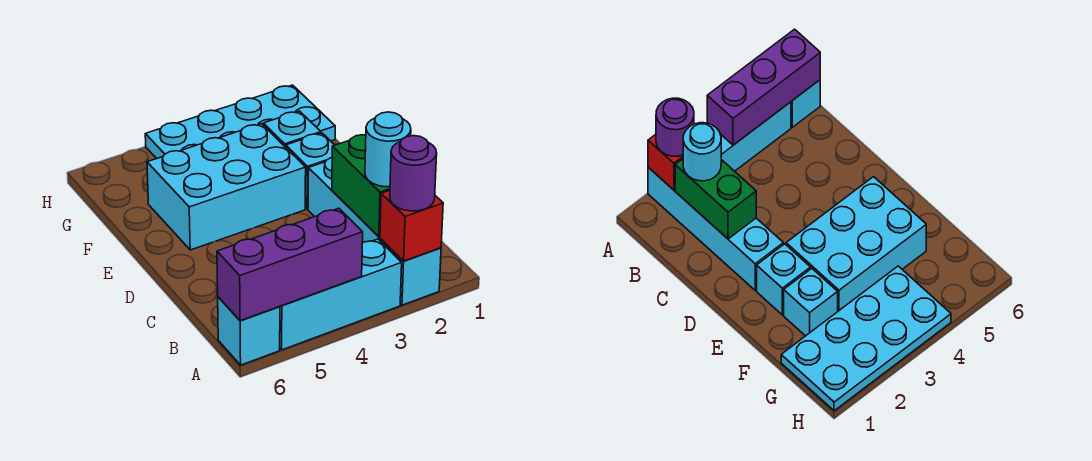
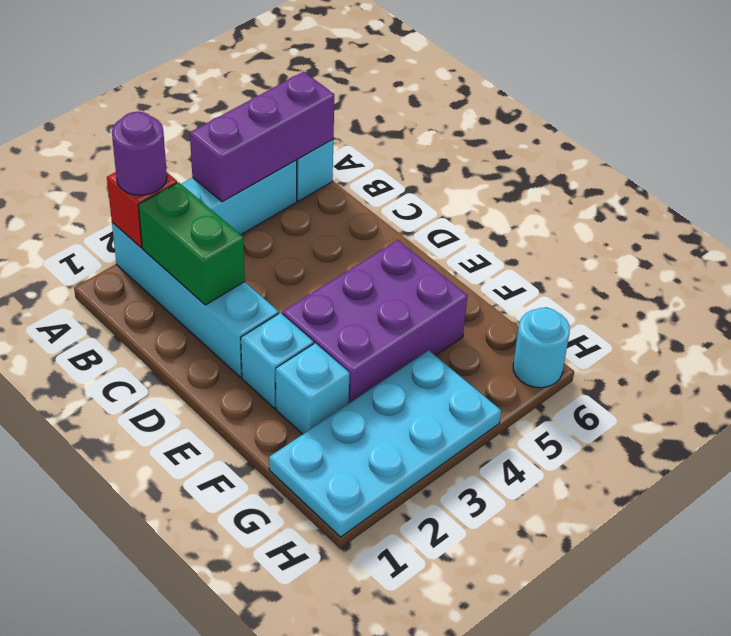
cyan 1x1 round brick [365,112,411,187] -> cyan 1x1 round brick moved to [513,308,570,388]
cyan 2x3 brick [147,124,306,250] -> purple 2x3 brick [282,240,468,404]

